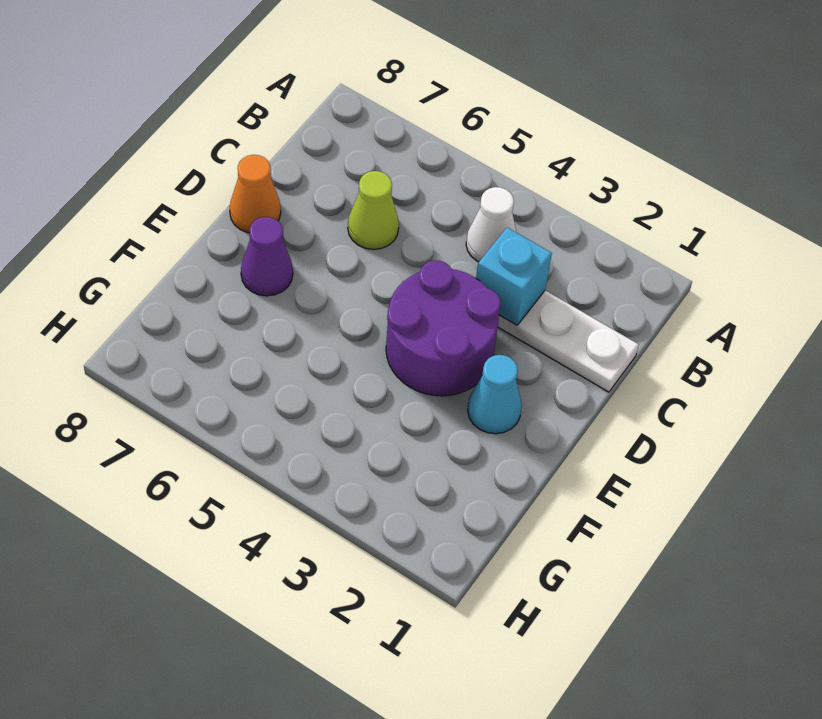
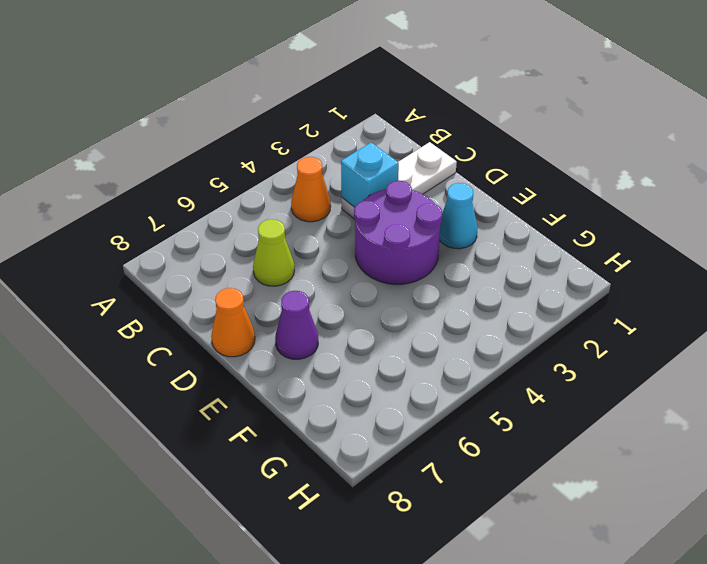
white 1x1 cone [466,187,516,262] -> orange 1x1 cone [291,157,331,222]

